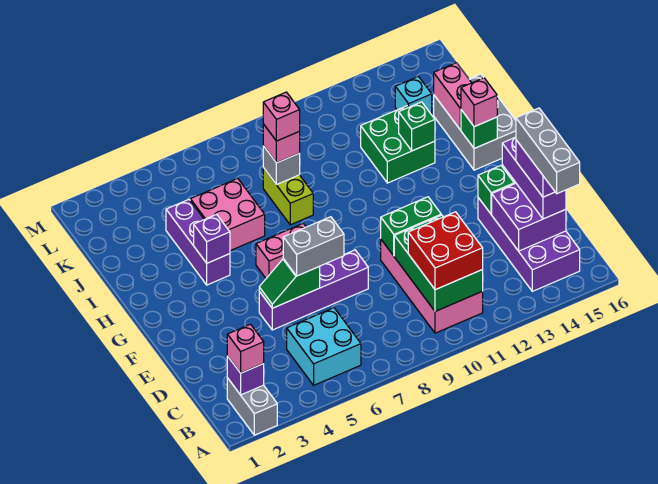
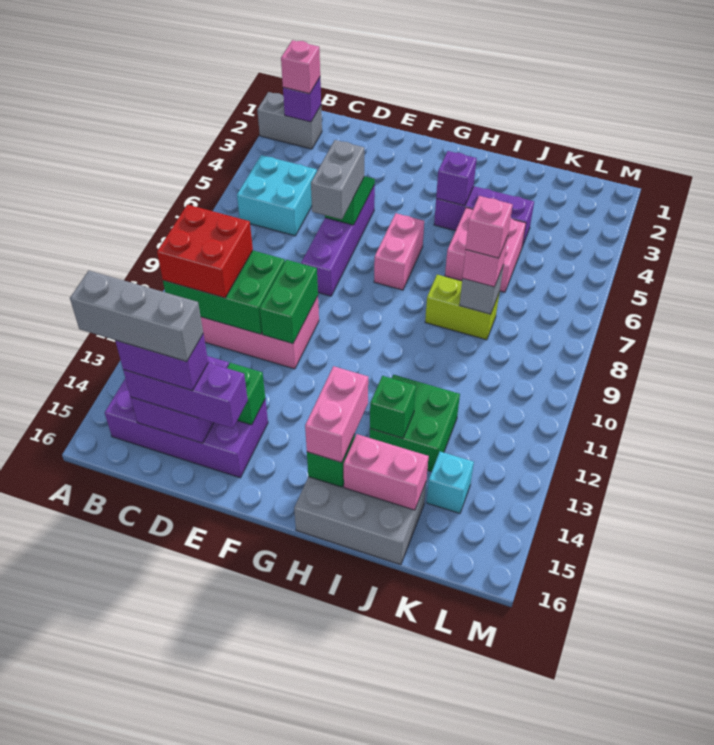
pink 1x1 brick [461,78,497,127] -> pink 1x2 brick [305,366,368,462]

